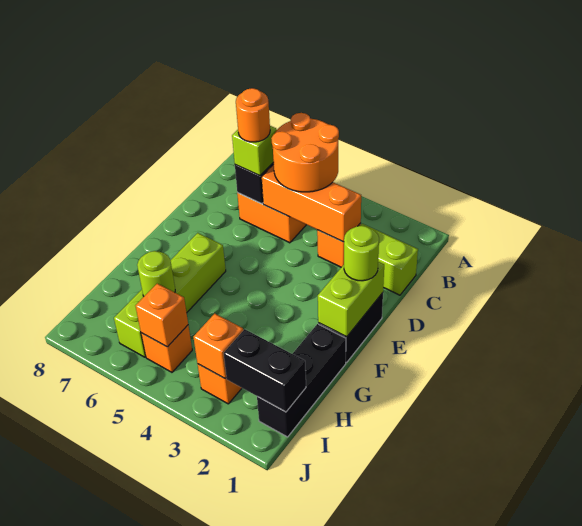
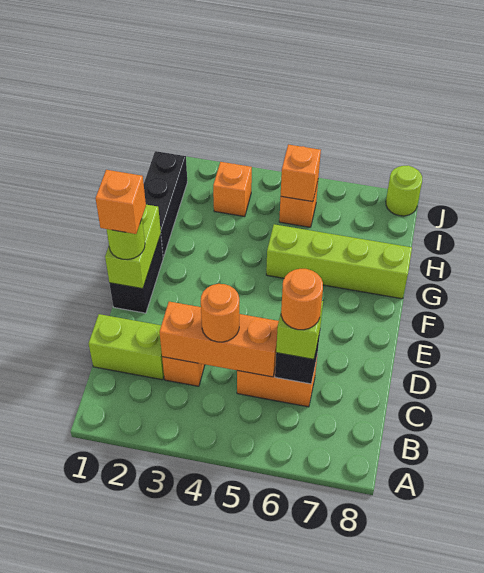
orange 2x2 round brick [271,113,339,192] -> orange 1x1 round brick [201,284,239,342]
lime 1x4 brick [114,233,226,357] -> lime 1x4 brick turned to [266,224,412,299]
lime 1x1 round brick [137,251,175,296] -> lime 1x1 round brick moved to [386,165,422,216]
black 1x2 brick [224,329,306,412] -> none
orange 1x1 brick [193,314,243,378] -> orange 1x1 brick moved to [95,170,146,234]

